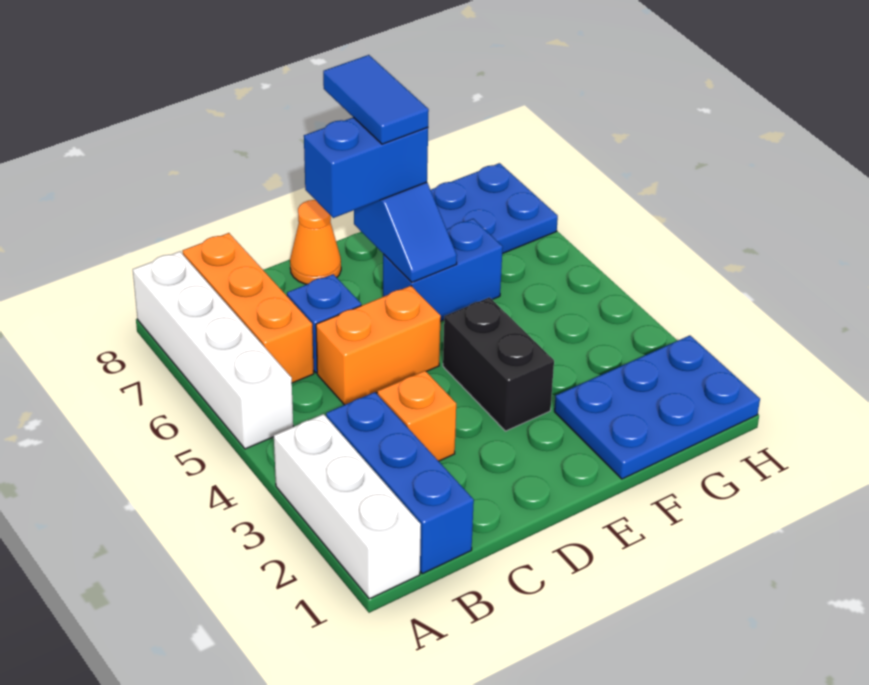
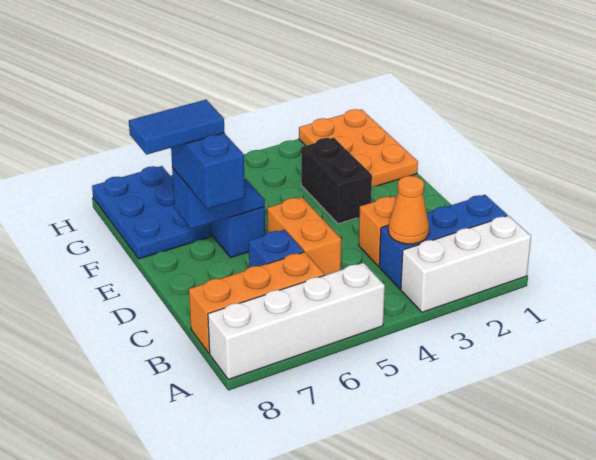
orange 1x1 cone [290,200,341,284] -> orange 1x1 cone moved to [388,176,429,244]
black 1x2 brick [443,297,554,431] -> black 1x2 brick turned to [301,138,372,224]
blue 2x3 plate [554,336,760,479] -> orange 2x3 plate [299,109,418,187]

